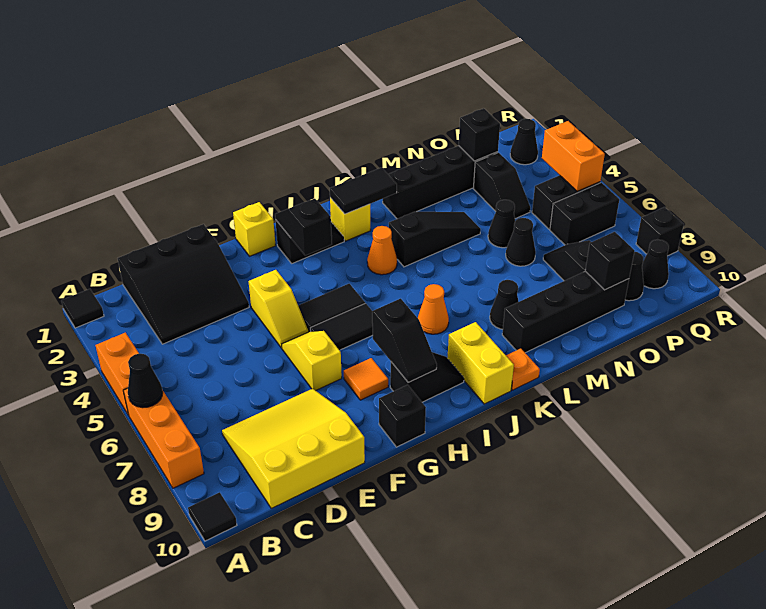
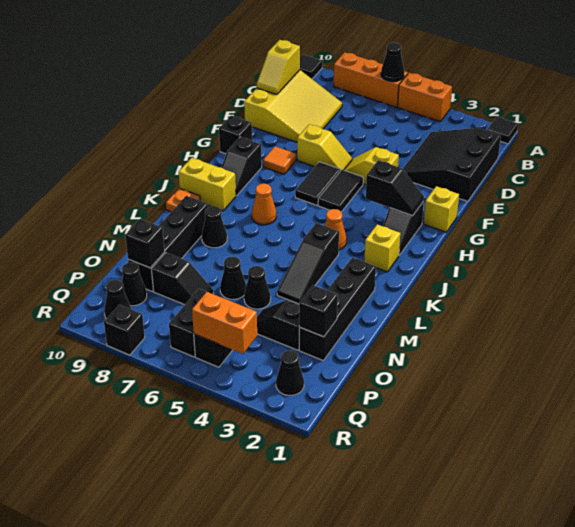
none -> yellow 1x2 slope [257,40,300,95]
black 1x2 slope [372,299,437,382] -> none
black 1x2 tile [330,168,397,214] -> none

